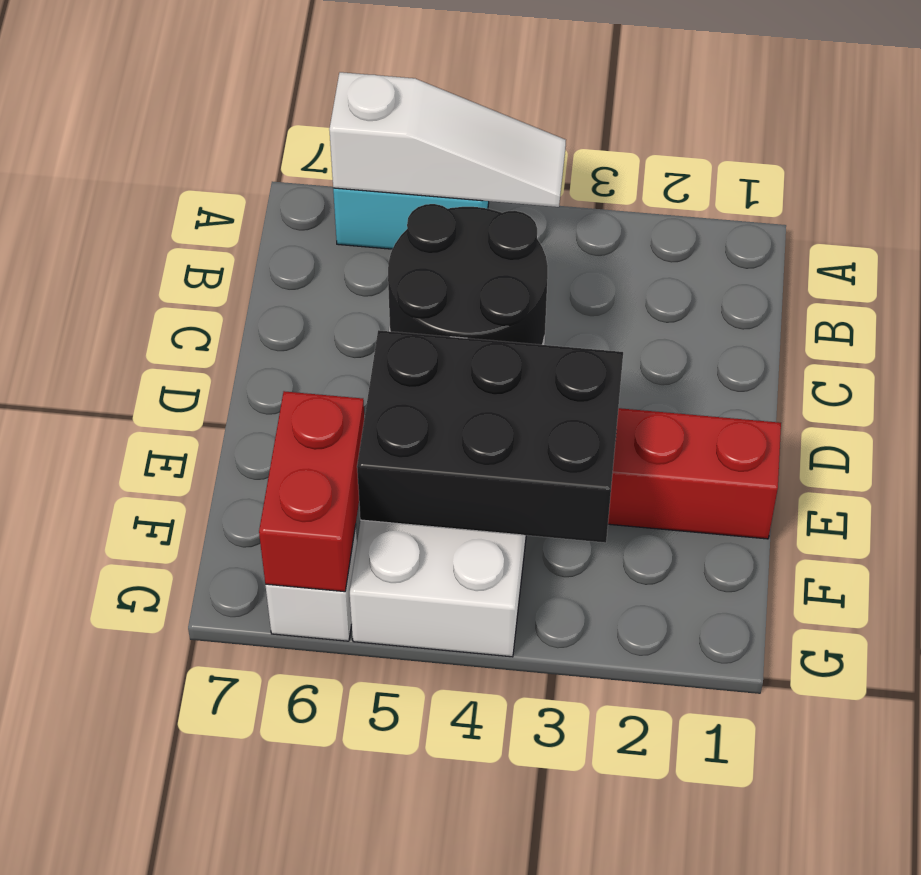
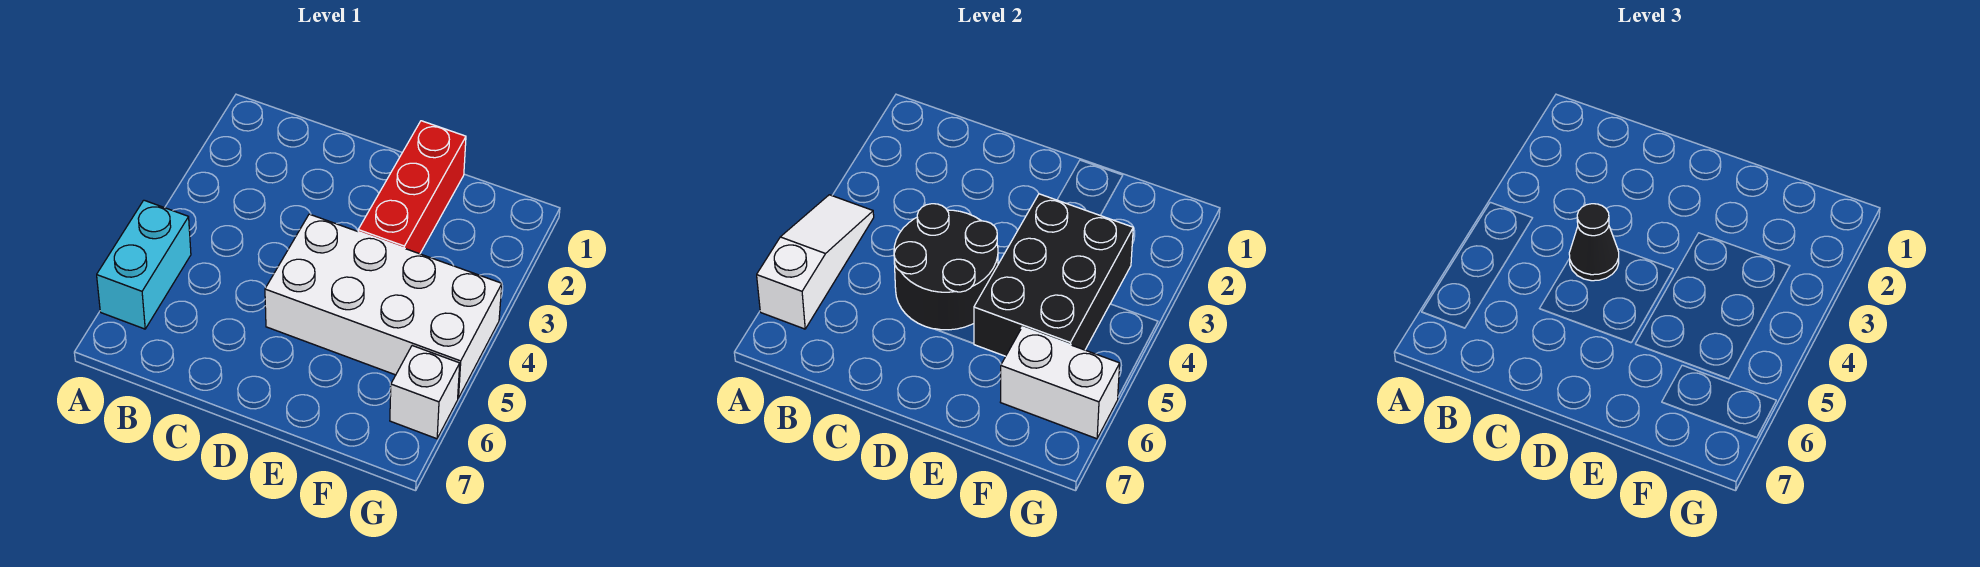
none -> black 1x1 cone [1569,204,1619,281]
red 1x2 brick [259,391,364,592] -> white 1x2 brick [1001,327,1120,439]

